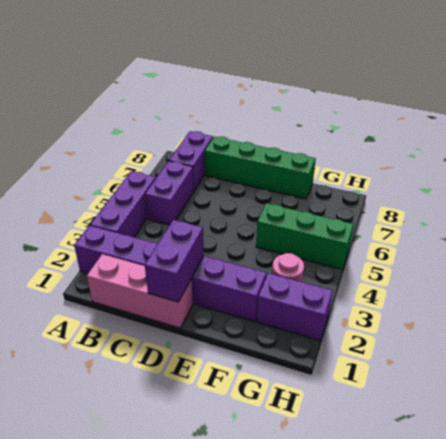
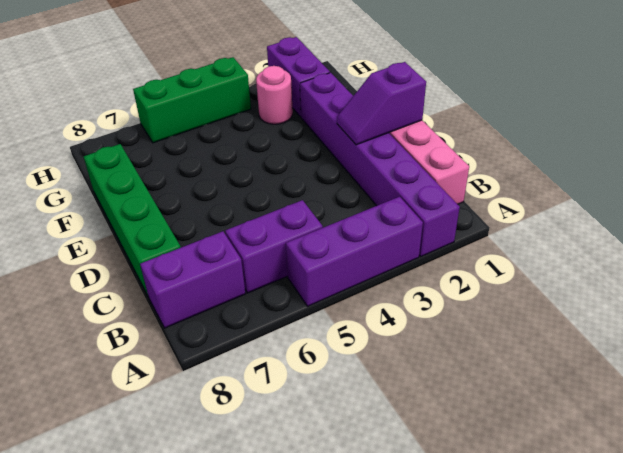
purple 1x2 brick [145,220,204,302] -> purple 1x2 slope [337,62,426,145]
green 1x3 brick [256,203,354,269] -> green 1x3 brick turned to [133,57,251,143]

